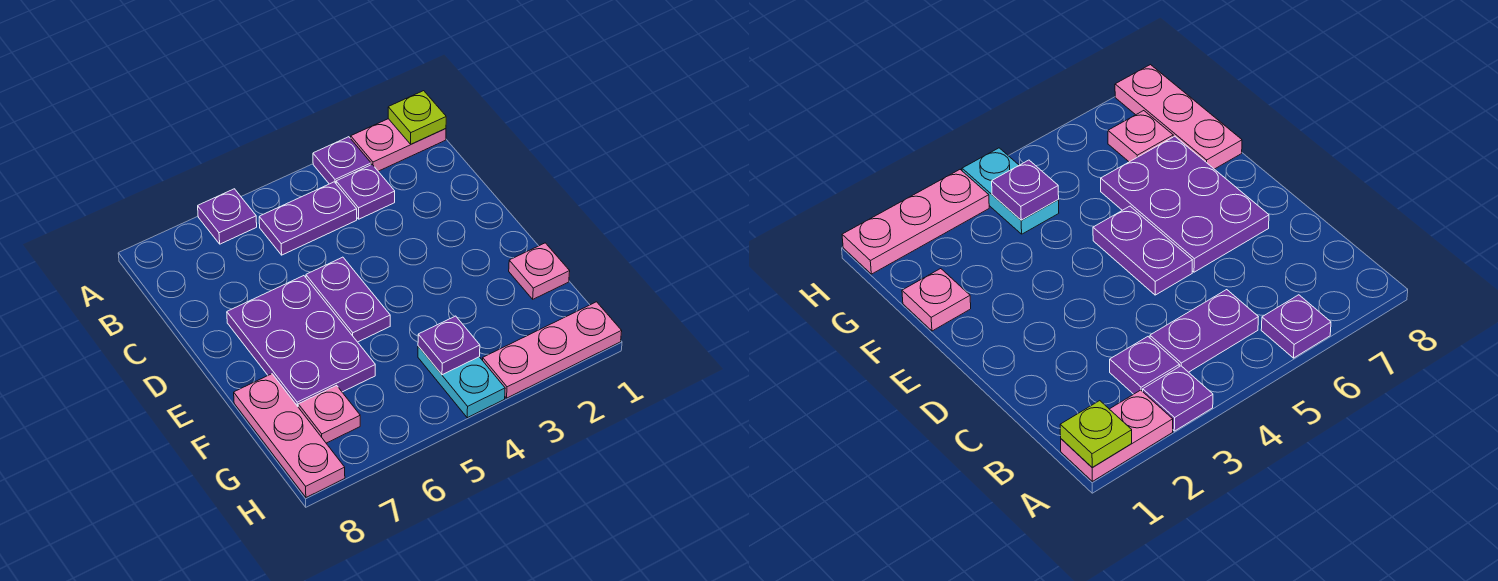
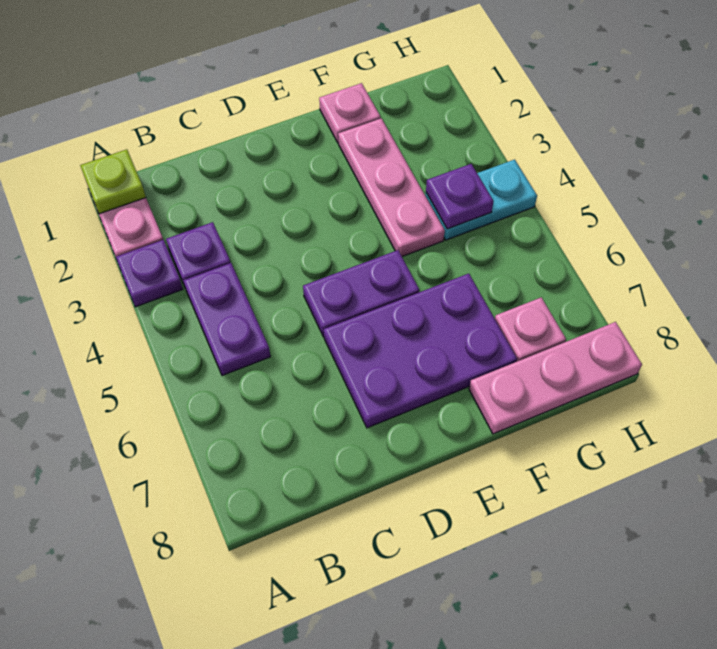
purple 1x1 plate [198,189,257,244] -> none
pink 1x3 plate [483,302,622,398] -> pink 1x3 plate moved to [338,118,445,257]

